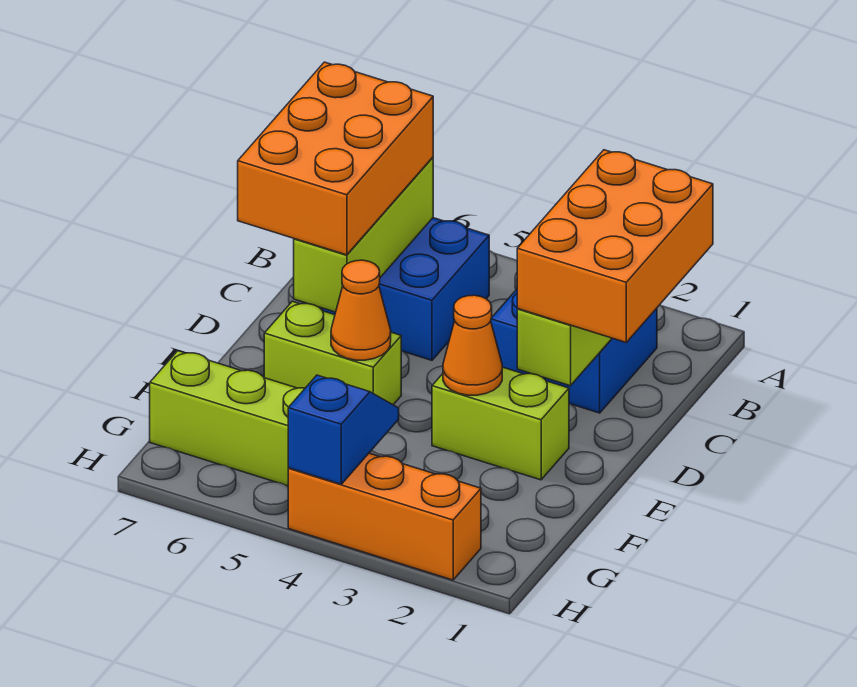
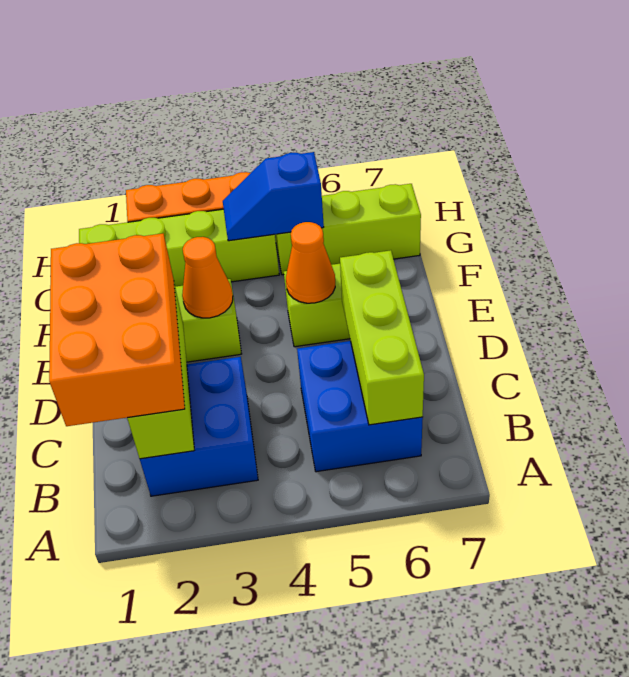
orange 2x3 brick [238,62,433,255] -> none
none -> lime 1x4 brick [79,209,279,287]
blue 1x2 slope [288,375,399,484] -> blue 1x2 slope turned to [223,152,324,241]

